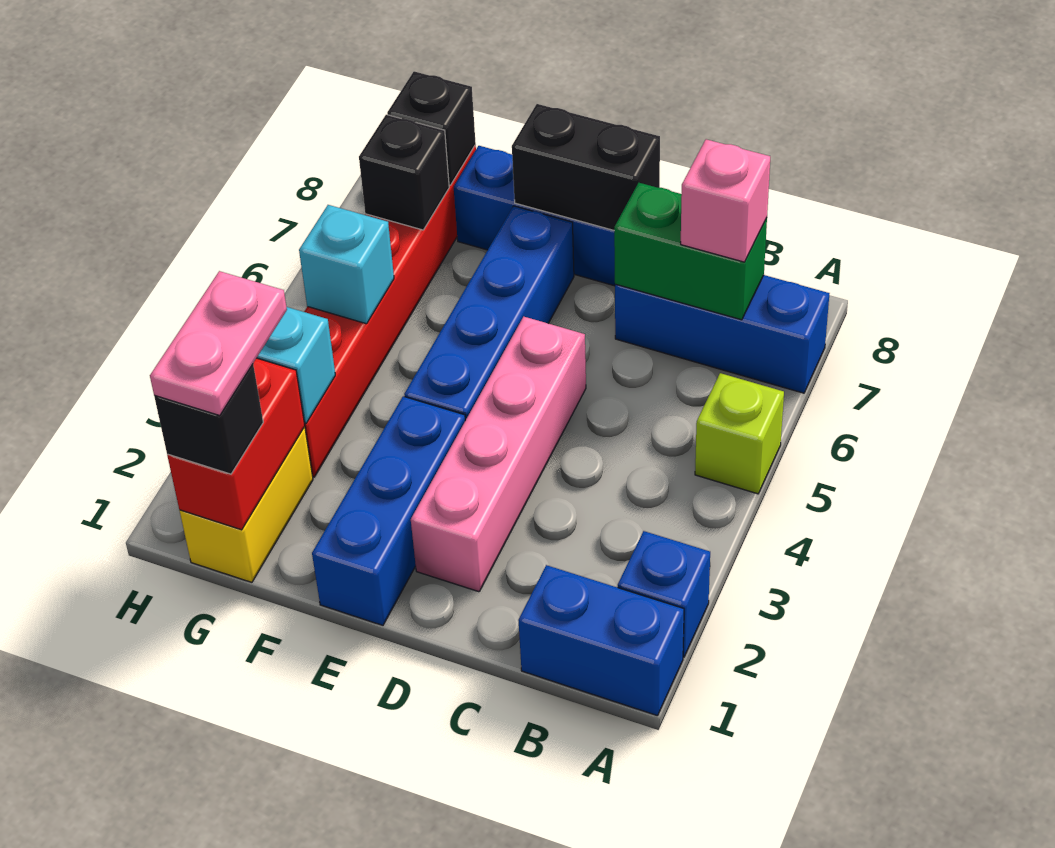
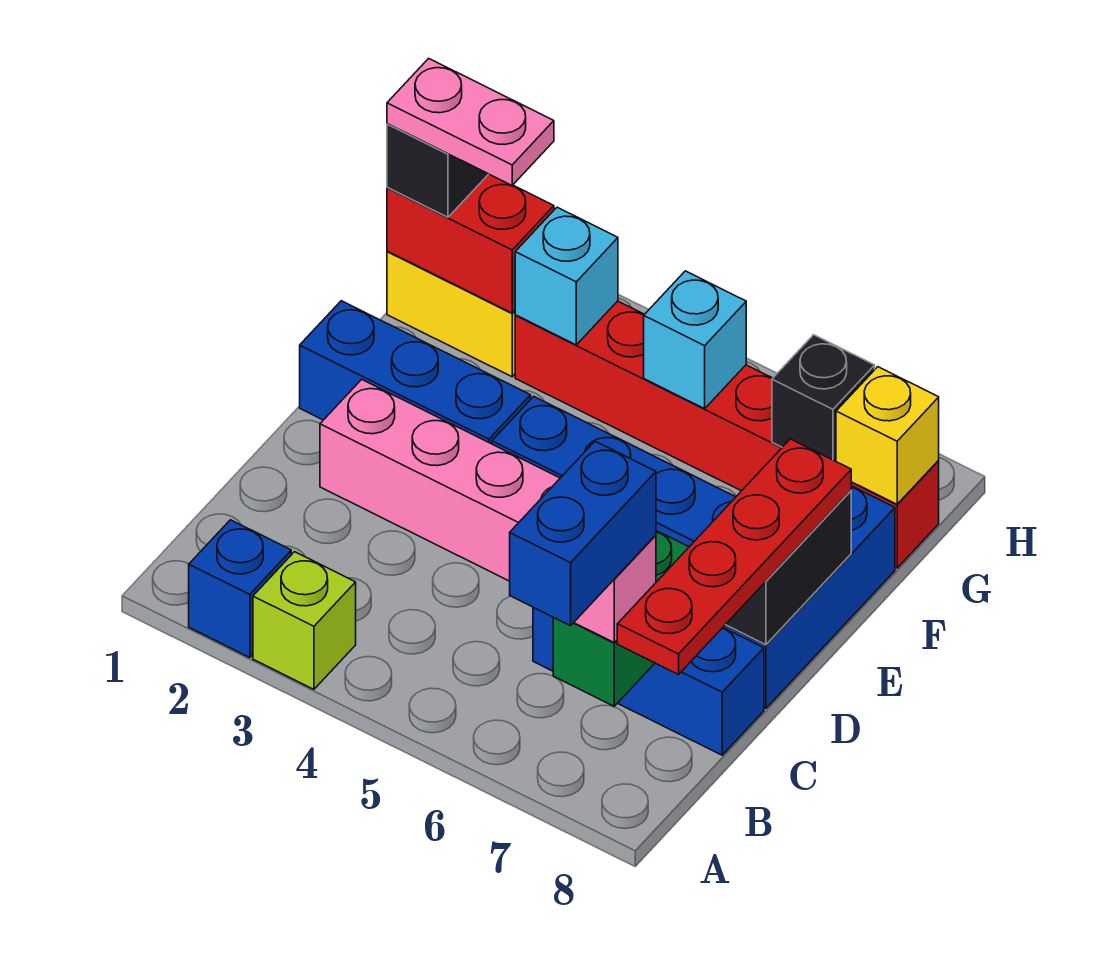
blue 1x2 brick [518,565,684,716] -> blue 1x2 brick moved to [510,441,656,626]
lime 1x1 brick [695,373,784,494] -> lime 1x1 brick moved to [253,552,356,689]
blue 1x3 brick [615,275,829,393] -> blue 1x3 brick turned to [533,607,764,755]
none -> red 1x4 plate [617,439,851,675]
black 1x1 brick [387,71,476,185] -> yellow 1x1 brick [836,367,939,504]

